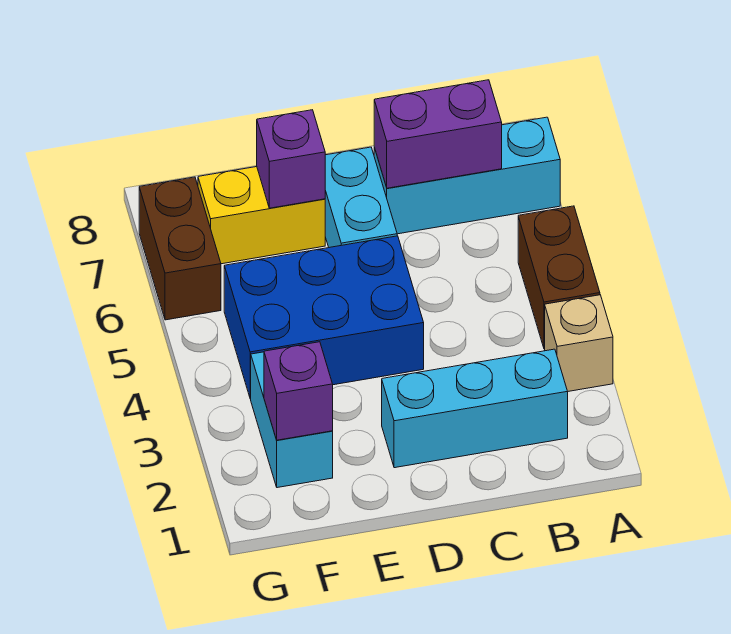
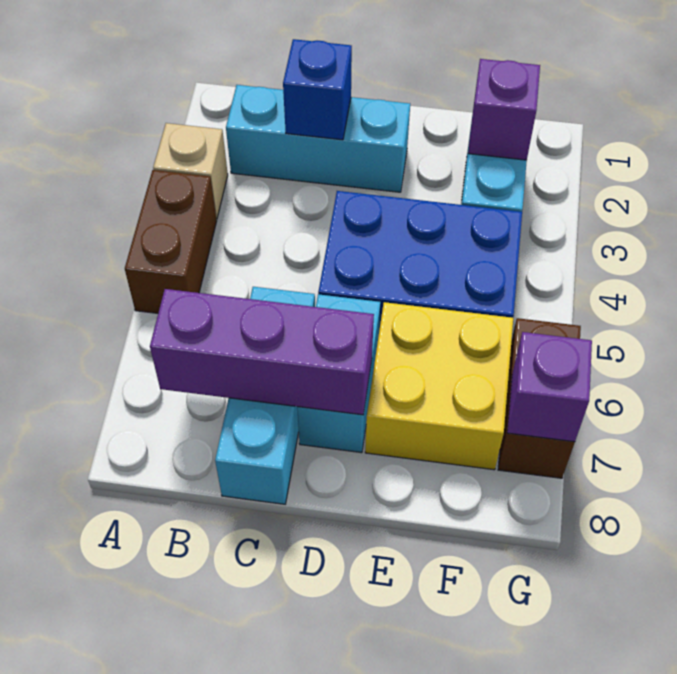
cyan 1x3 brick [374,117,560,234] -> cyan 1x3 brick turned to [215,287,315,504]
purple 1x2 brick [374,80,502,188] -> purple 1x3 brick [150,289,374,415]
none -> blue 1x1 brick [283,39,352,140]
yellow 1x2 brick [198,167,325,264] -> yellow 2x2 brick [365,302,513,470]
purple 1x1 brick [257,110,325,208] -> purple 1x1 brick moved to [507,332,592,442]

